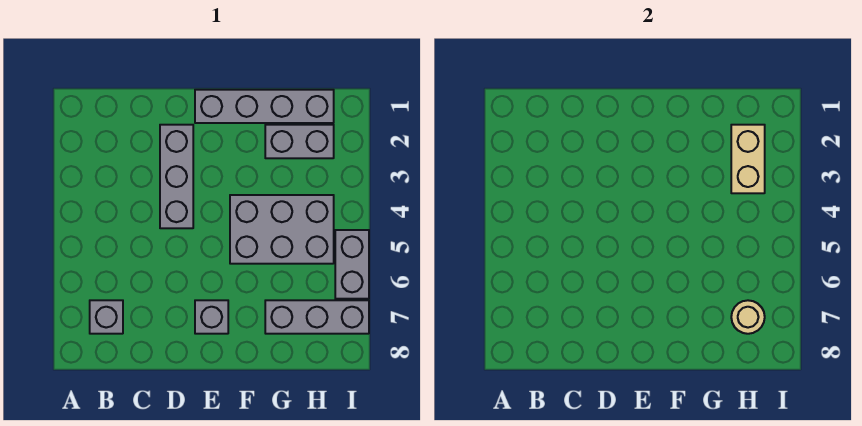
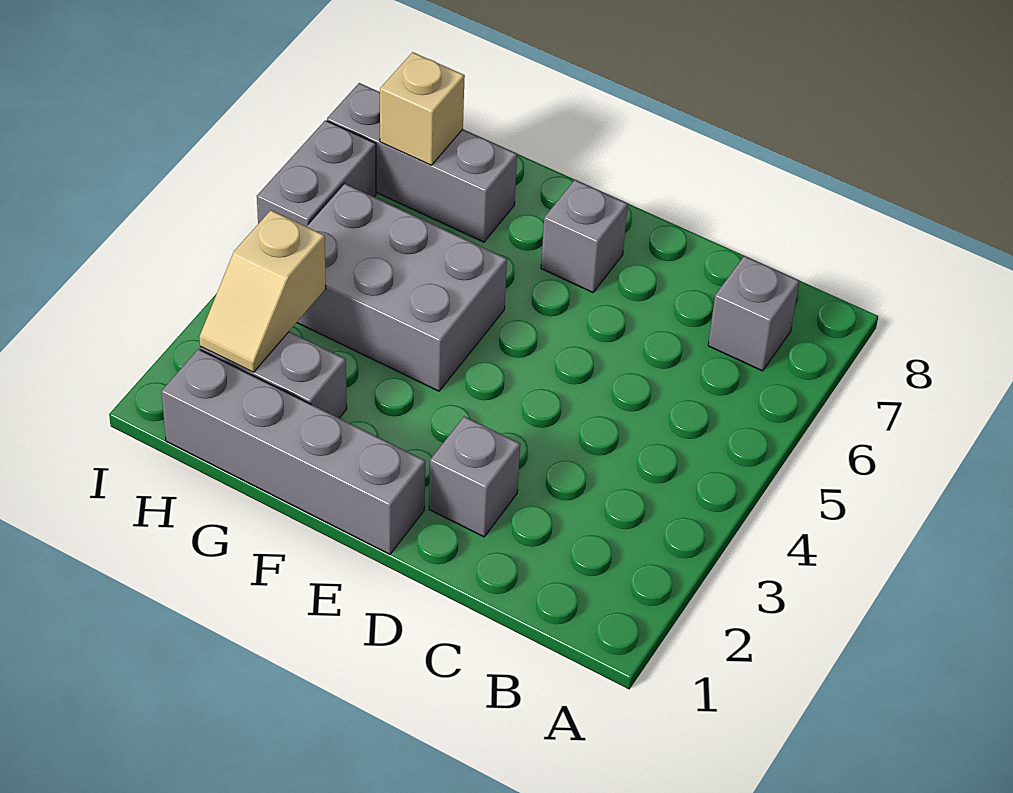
grey 1x3 brick [160,125,193,228] -> grey 1x1 brick [429,416,520,537]
tan 1x2 brick [731,125,765,193] -> tan 1x2 slope [199,210,326,372]
tan 1x1 round brick [731,300,765,334] -> tan 1x1 brick [380,52,465,165]

